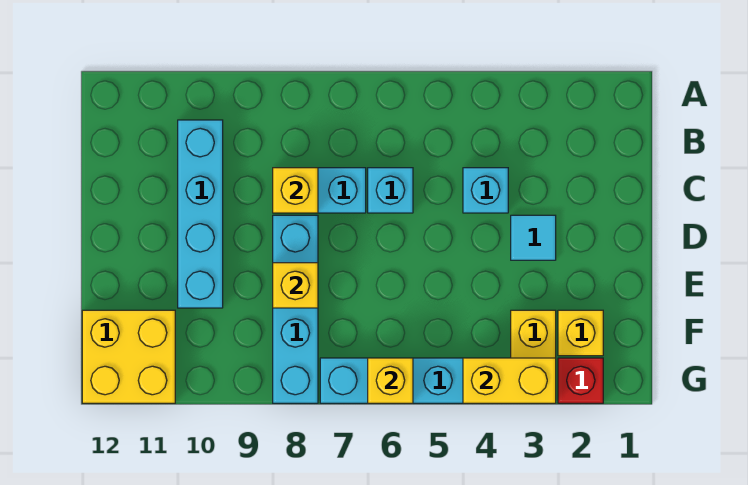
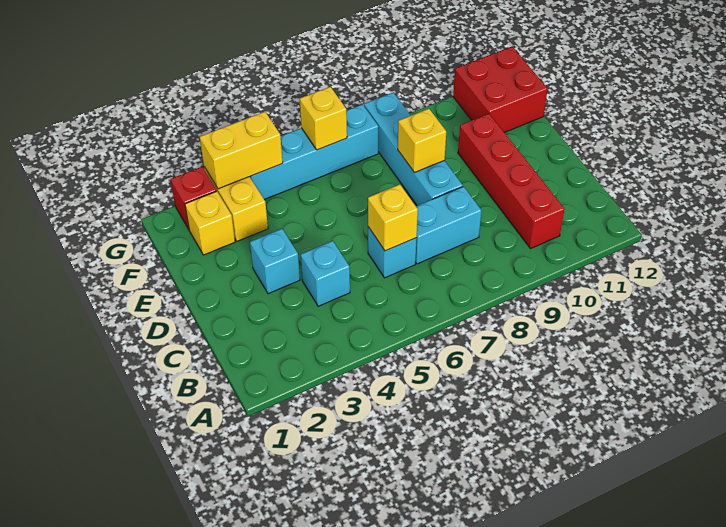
cyan 1x4 brick [178,120,223,308] -> red 1x4 brick [458,114,565,248]
yellow 1x1 brick [273,168,318,213] -> yellow 1x1 brick moved to [368,184,418,251]
cyan 1x1 tile [511,215,556,260] -> cyan 1x1 brick [250,229,300,294]
yellow 2x2 brick [82,310,175,403] -> red 2x2 brick [453,47,548,133]

